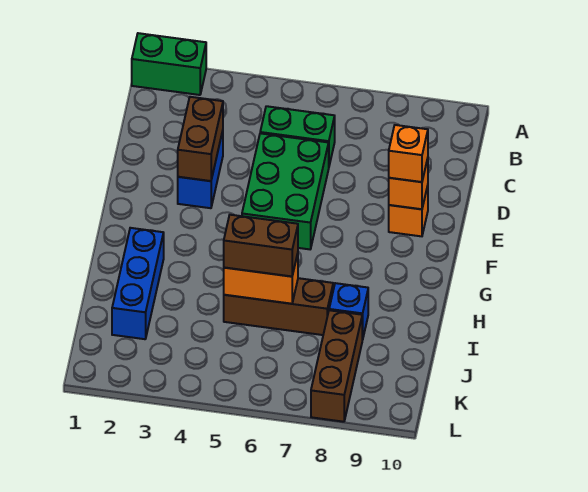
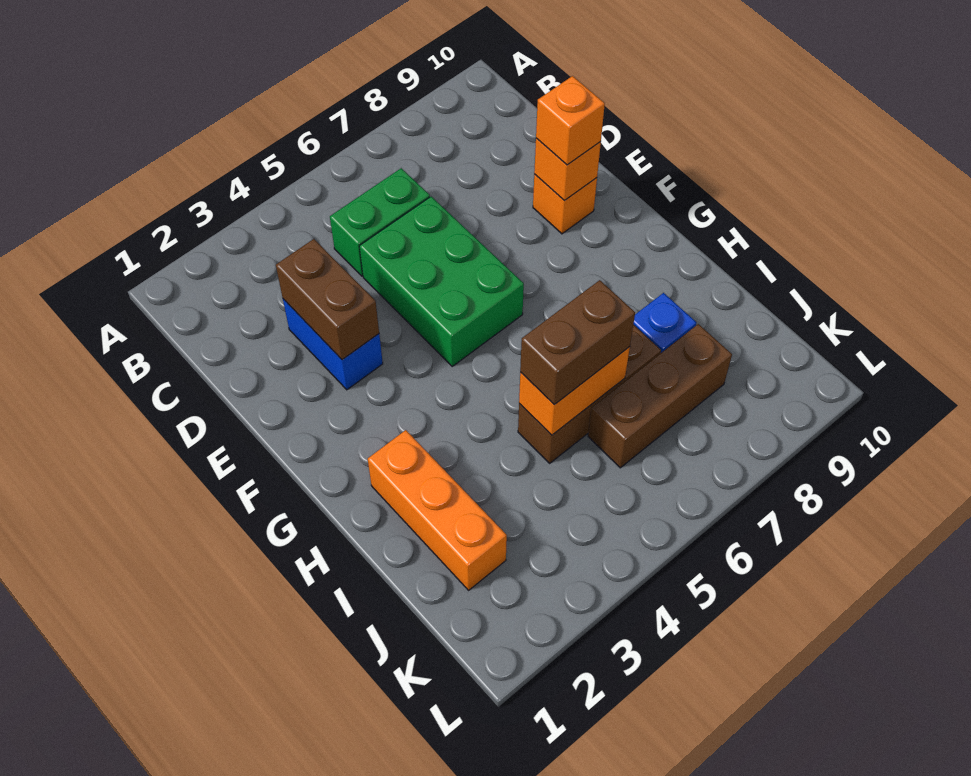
green 1x2 brick [132,33,206,95] -> none
blue 1x3 brick [112,228,164,339] -> orange 1x3 brick [368,430,507,590]
brown 1x3 brick [311,310,362,422] -> brown 1x3 brick turned to [588,324,732,468]

